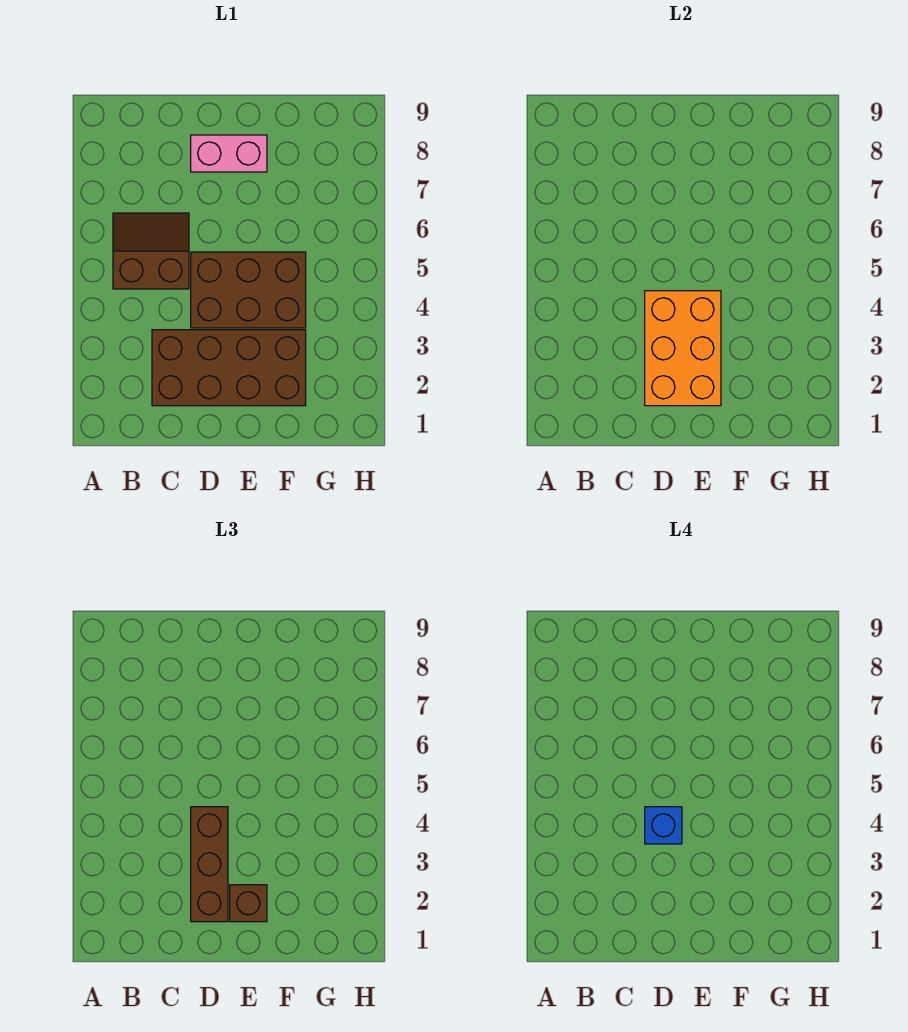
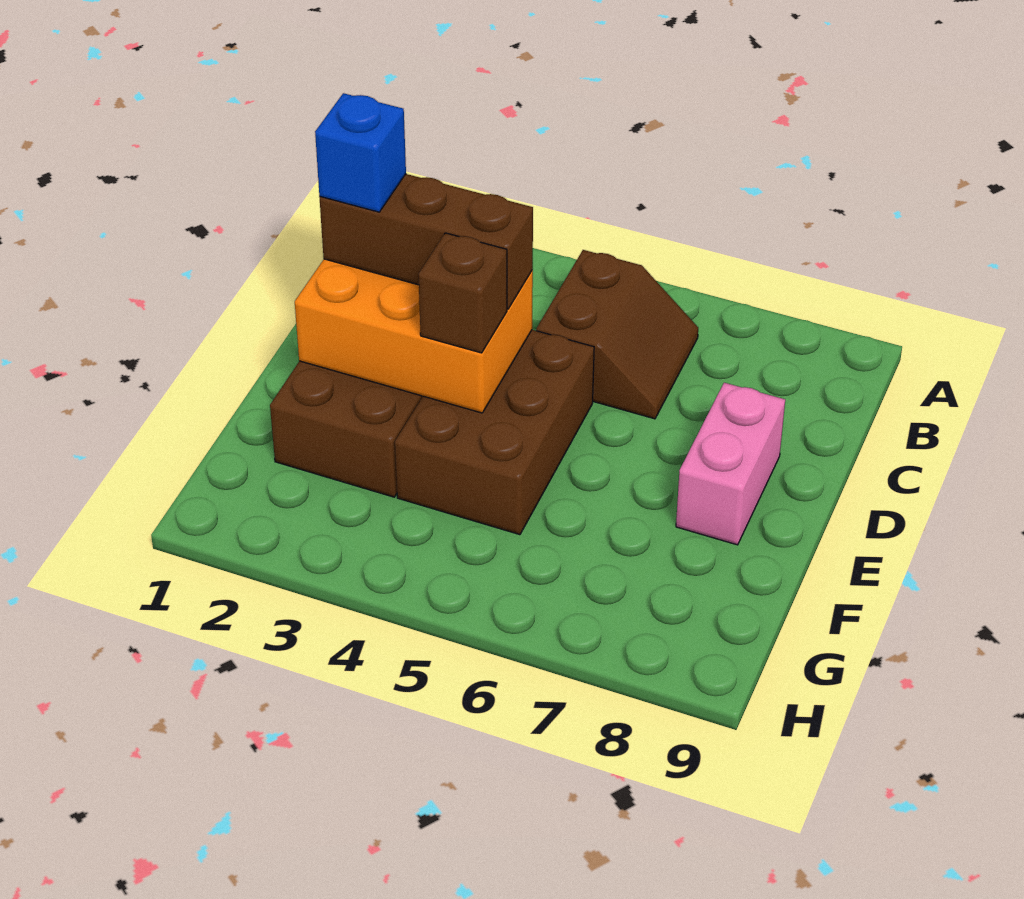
blue 1x1 brick [645,807,682,844] -> blue 1x1 brick moved to [315,93,406,212]
brown 1x1 brick [230,885,267,922] -> brown 1x1 brick moved to [419,233,507,353]

